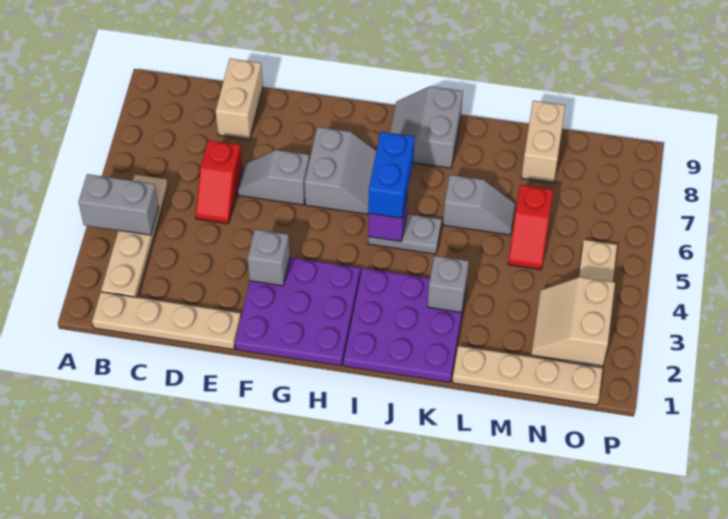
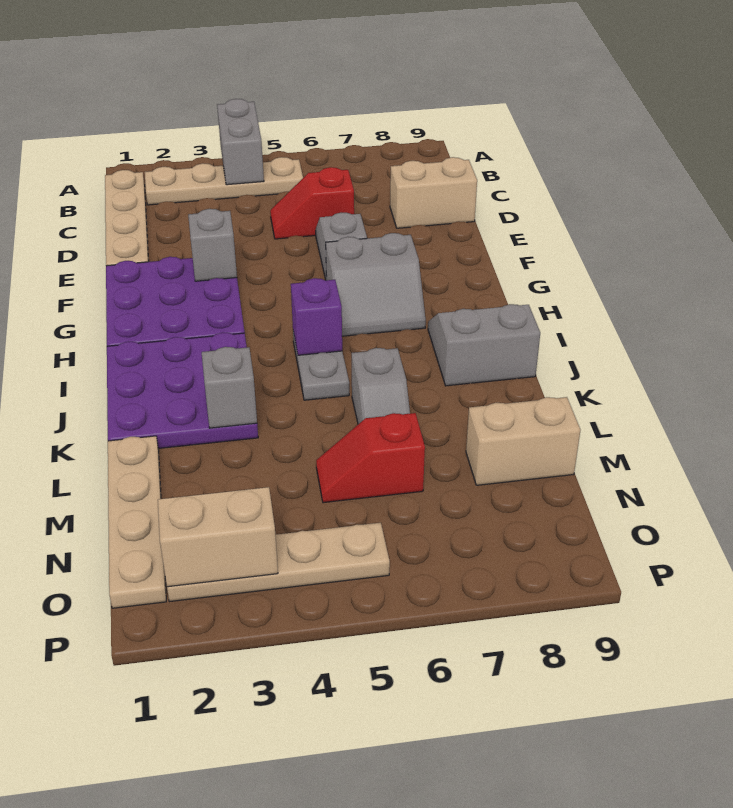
blue 1x2 brick [368,132,414,218] -> none

